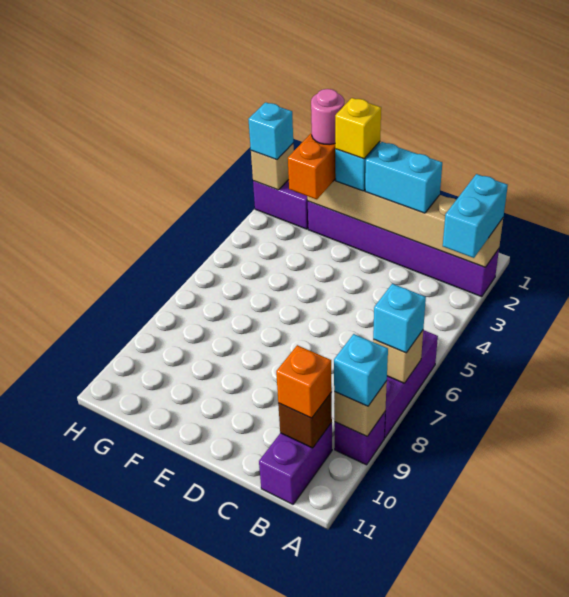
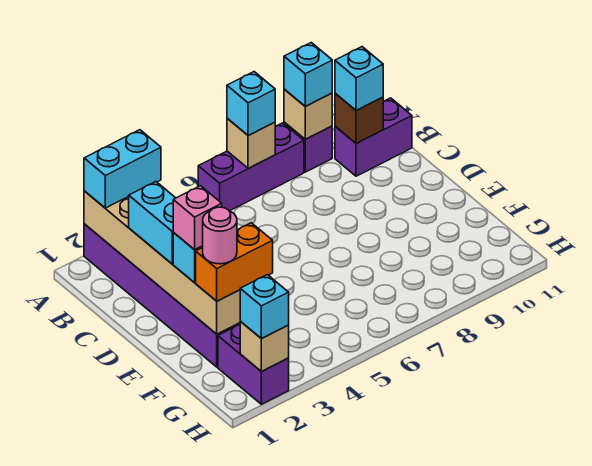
orange 1x1 brick [276,345,332,418] -> cyan 1x1 brick [335,47,383,111]
yellow 1x1 brick [335,98,381,159] -> pink 1x1 brick [173,186,222,250]

